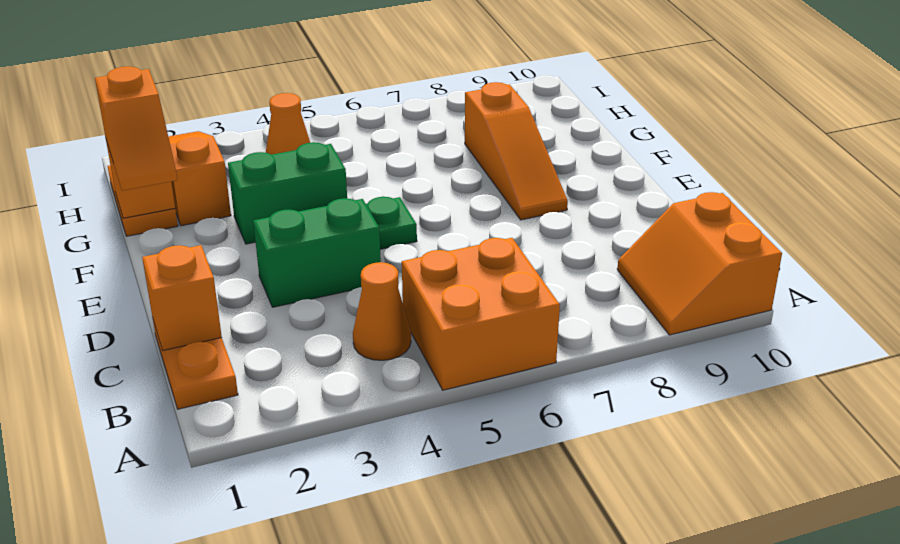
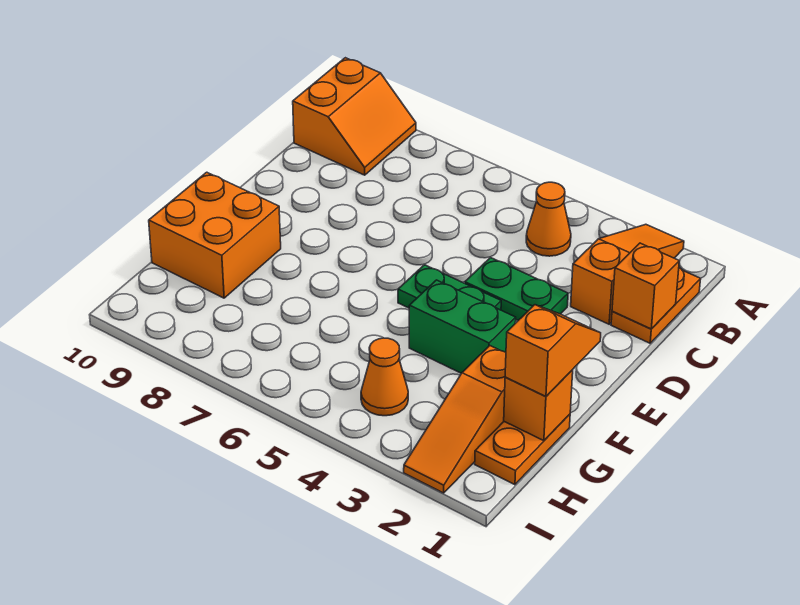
orange 2x2 brick [402,238,560,390] -> orange 2x2 brick moved to [149,172,281,298]
green 1x2 brick [253,198,381,307] -> green 1x2 plate [465,258,568,320]
orange 1x3 slope [465,82,568,220] -> orange 1x3 slope moved to [571,224,684,324]

